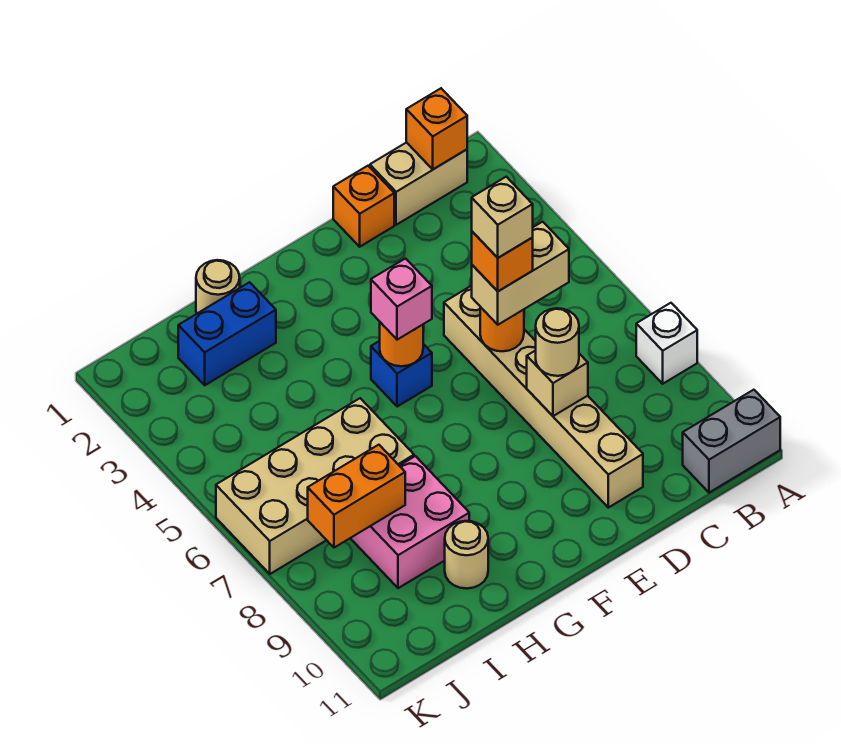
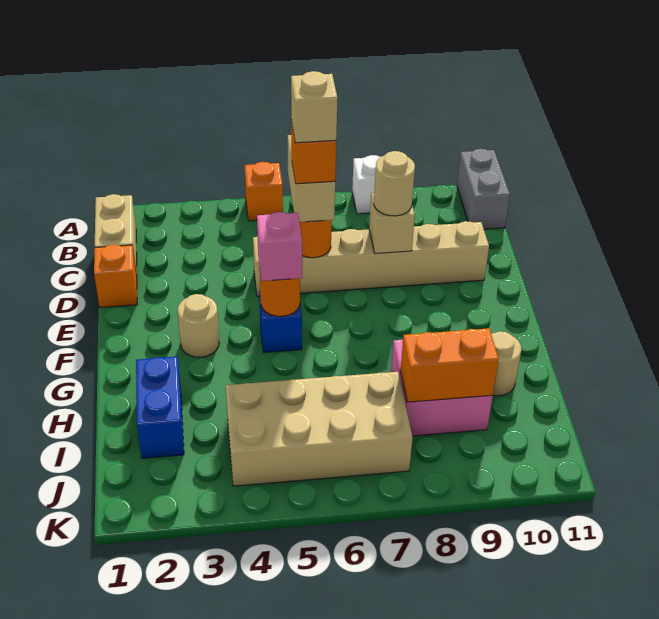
orange 1x1 brick [406,89,467,169] -> orange 1x1 brick moved to [245,162,283,221]
tan 1x1 round brick [196,260,240,313] -> tan 1x1 round brick moved to [177,294,219,357]
tan 2x4 brick [216,398,414,574] -> tan 2x4 brick turned to [226,372,413,486]
orange 1x2 brick [308,445,405,548] -> orange 1x2 brick turned to [400,328,499,402]

